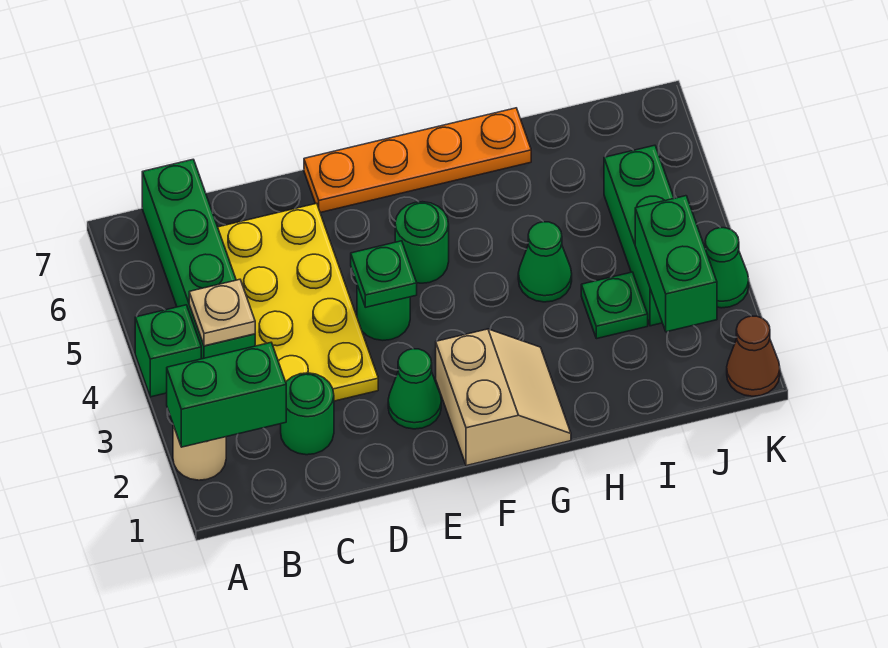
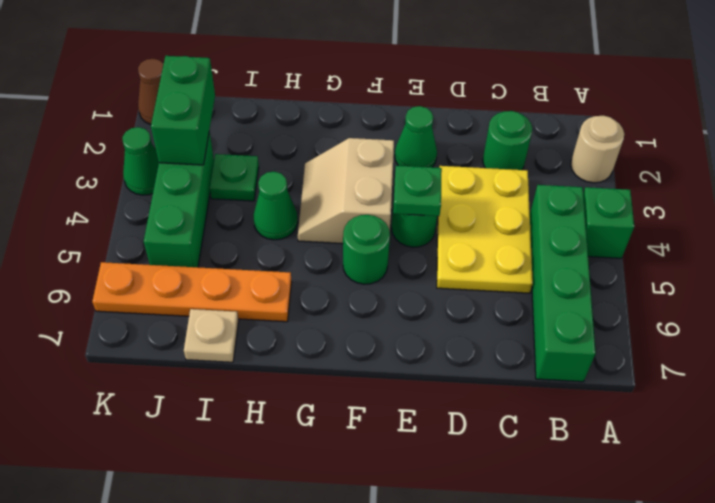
green 1x2 brick [167,343,286,447] -> none
tan 1x1 plate [189,279,255,346] -> tan 1x1 plate moved to [184,309,239,362]
yellow 2x4 plate [218,203,378,401] -> yellow 2x3 plate [437,166,533,293]
orange 1x4 plate [304,108,531,213] -> orange 1x4 plate moved to [92,262,292,322]
tan 2x2 slope [436,329,571,466] -> tan 2x2 slope moved to [298,138,394,244]

